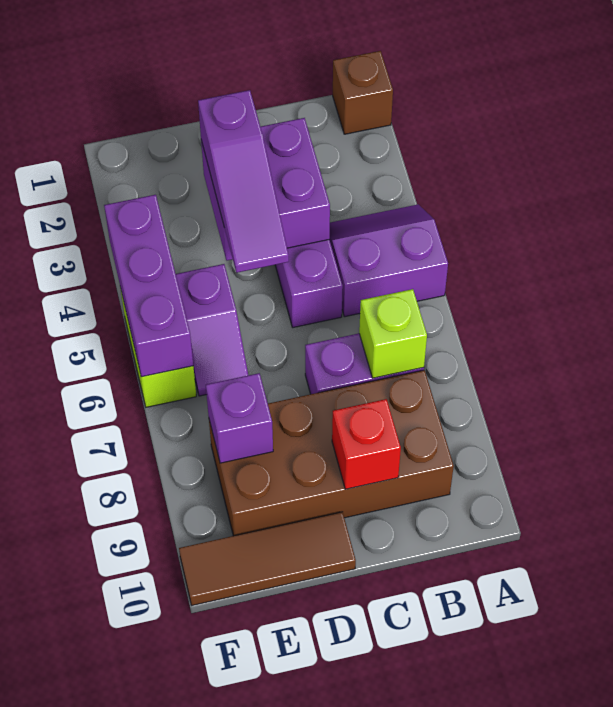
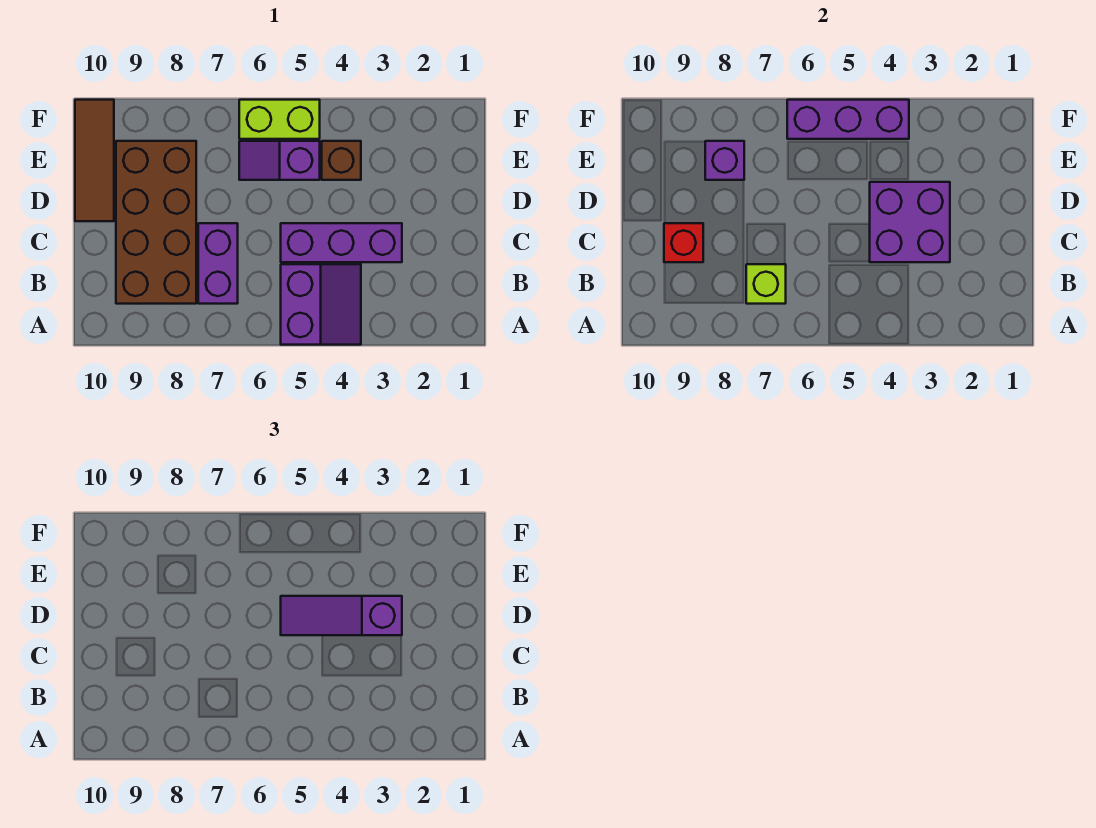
brown 1x1 brick [333,51,393,134] -> brown 1x1 brick moved to [322,141,361,180]

